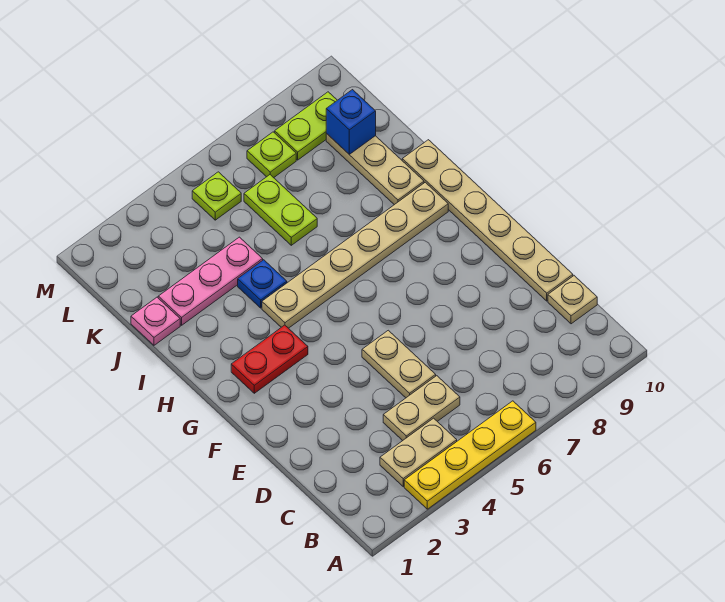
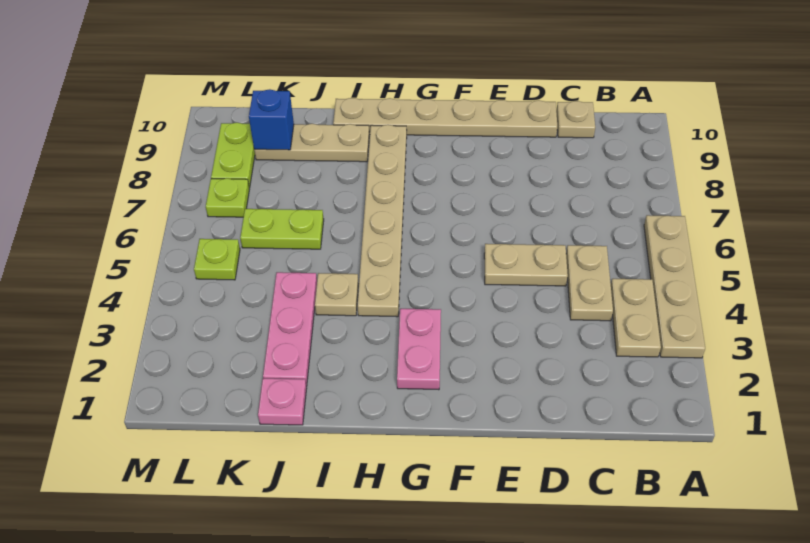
yellow 1x4 plate [404,401,536,509] -> tan 1x4 plate [644,215,705,358]
red 1x2 plate [231,325,308,393] -> pink 1x2 plate [397,309,441,390]
blue 1x1 plate [238,260,287,308] -> tan 1x1 plate [315,273,358,316]

